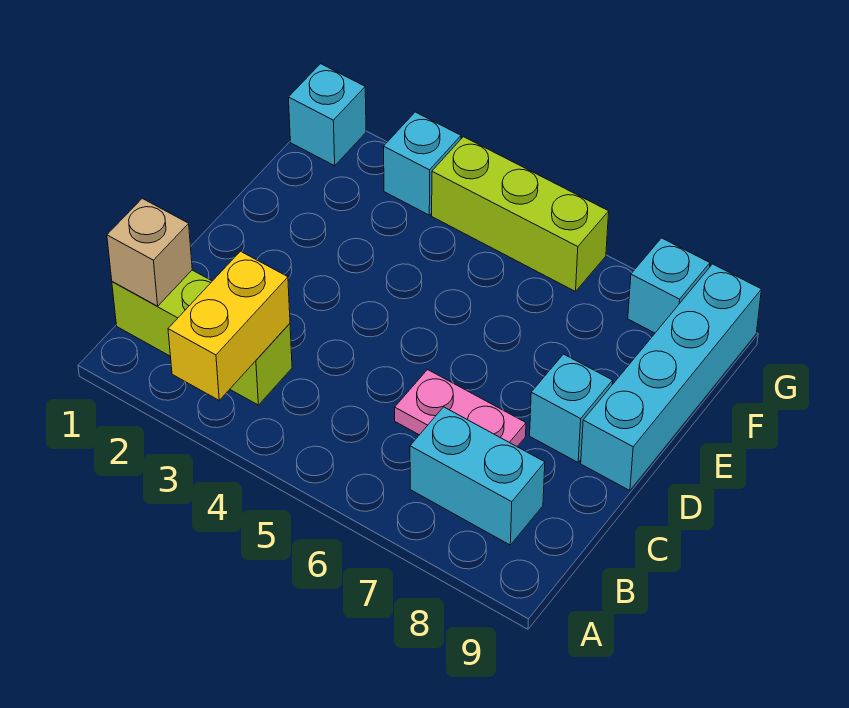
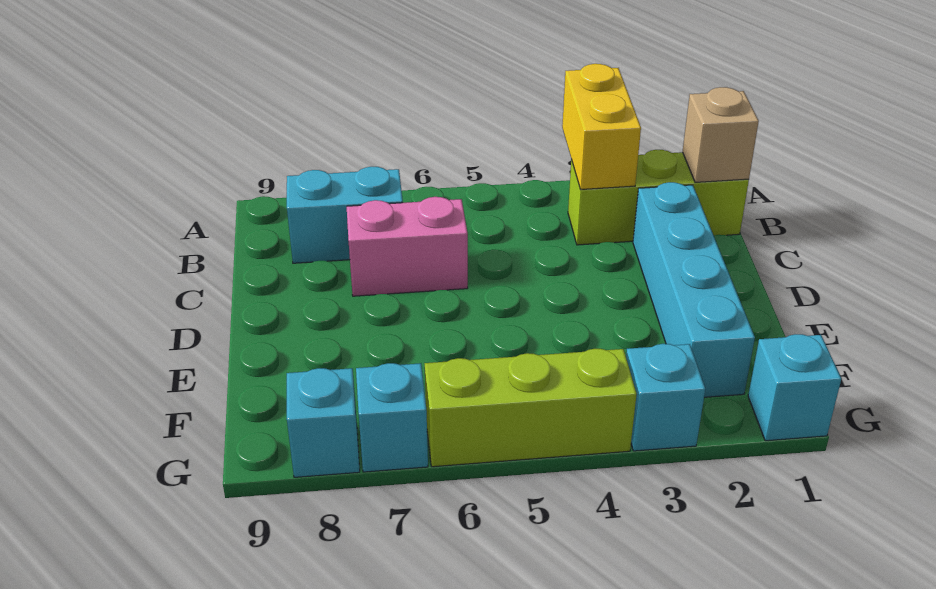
pink 1x2 plate [395,370,526,447] -> pink 1x2 brick [347,197,468,296]
cyan 1x1 brick [530,354,613,462] -> cyan 1x1 brick moved to [356,363,428,472]
cyan 1x4 brick [581,264,761,491] -> cyan 1x4 brick moved to [633,182,755,397]

